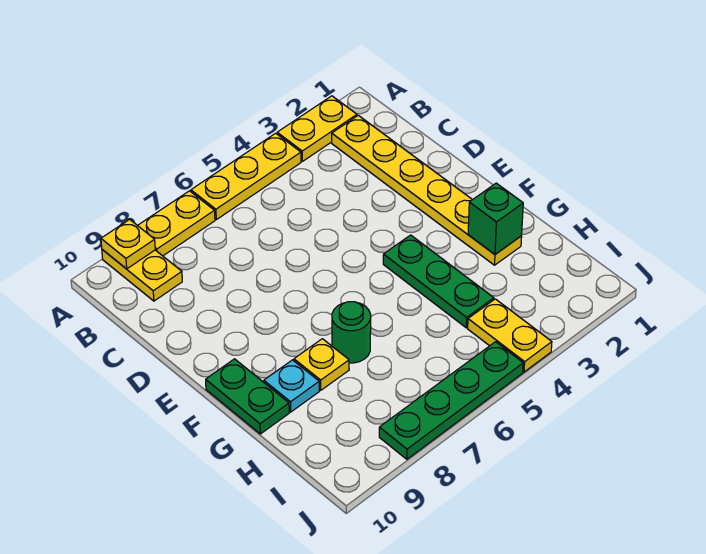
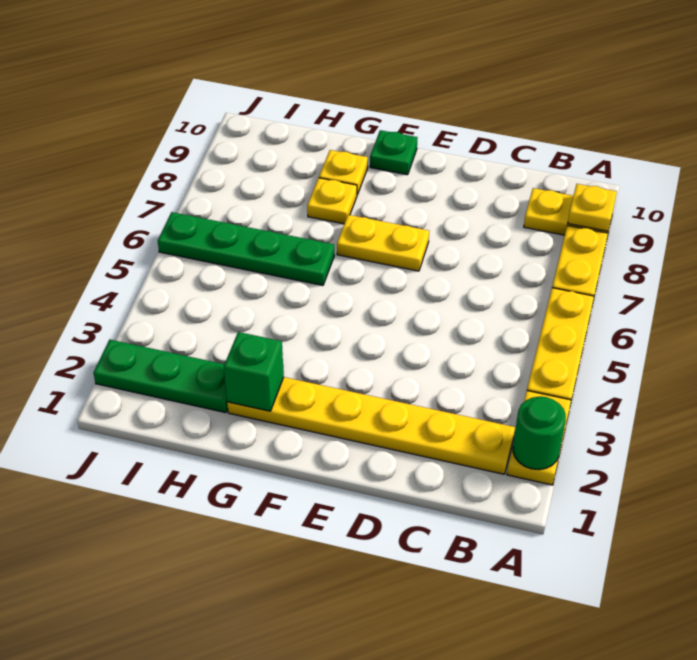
green 1x3 plate [383,235,494,328] -> green 1x3 plate moved to [93,340,228,413]
green 1x2 plate [206,359,289,434] -> green 1x1 plate [370,130,418,175]
green 1x1 round brick [332,302,371,363] -> green 1x1 round brick moved to [513,397,566,470]
cyan 1x1 plate [264,360,319,412] -> yellow 1x1 plate [319,150,368,195]
yellow 1x2 plate [468,299,552,372] -> yellow 1x2 plate moved to [337,215,429,271]
green 1x4 plate [379,342,523,459] -> green 1x4 plate turned to [158,212,334,285]

